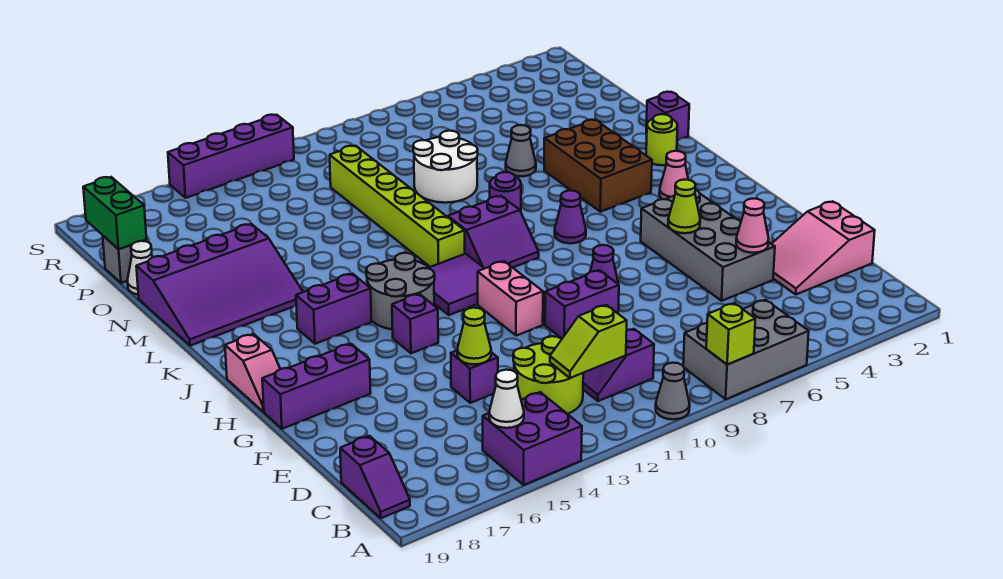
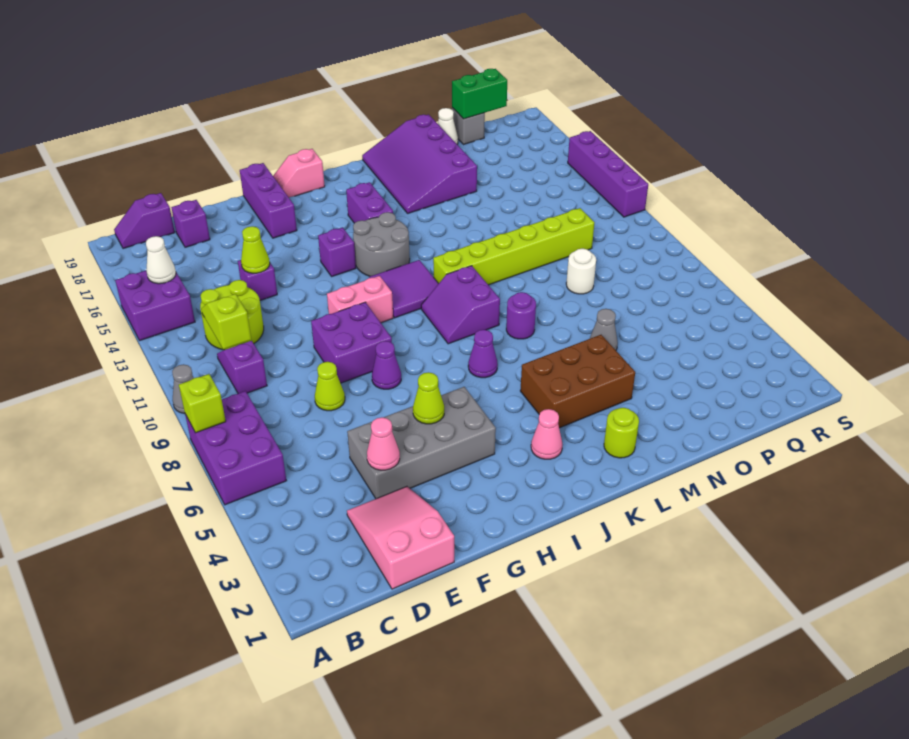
grey 2x3 brick [683,300,809,399] -> purple 2x3 brick [185,391,286,505]
none -> lime 1x1 cone [315,362,345,411]
purple 1x2 brick [545,270,619,338] -> purple 2x2 brick [311,302,392,383]
purple 1x1 brick [646,92,689,140] -> purple 1x1 brick moved to [171,200,210,247]
white 2x2 round brick [413,131,478,203] -> white 1x1 round brick [566,249,596,294]

